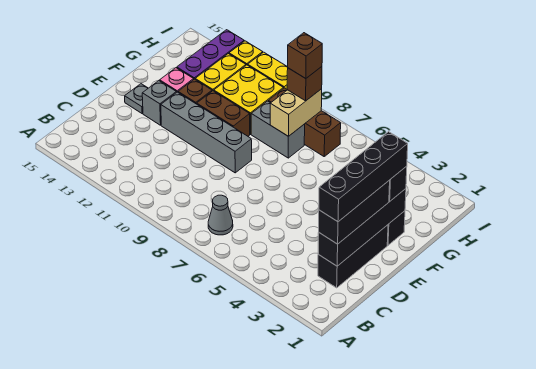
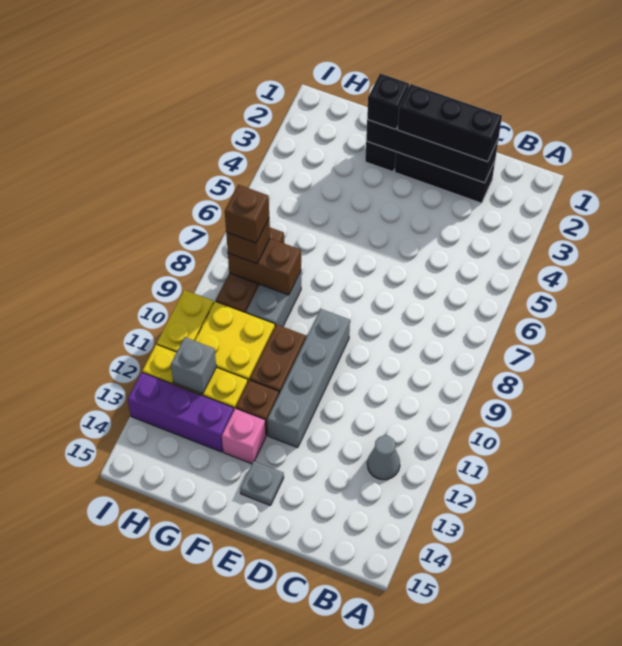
grey 1x1 cone [208,195,233,235] -> grey 1x1 cone moved to [367,436,400,480]
black 1x4 brick [319,132,408,222] -> none
grey 1x1 brick [142,81,176,125] -> grey 1x1 brick moved to [171,337,216,394]
tan 1x2 brick [270,89,322,136] -> brown 1x2 brick [228,239,301,295]

